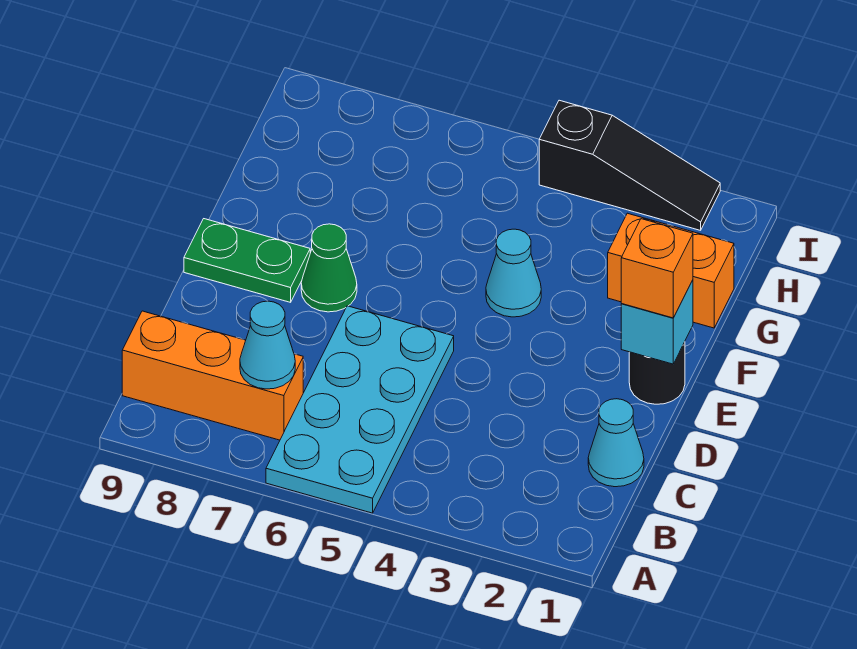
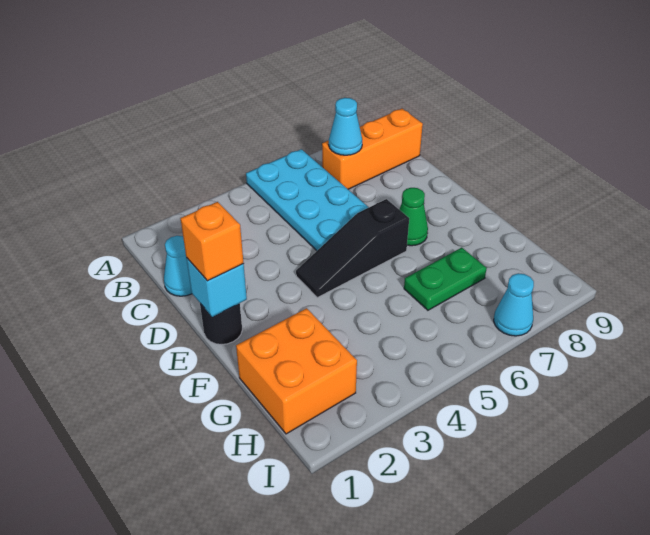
green 1x2 plate [184,219,310,302] -> green 1x2 plate moved to [404,248,487,310]
cyan 1x1 cone [486,229,541,317] -> cyan 1x1 cone moved to [494,273,534,336]
orange 1x2 brick [608,213,734,328] -> orange 2x2 brick [236,308,357,434]
black 1x3 slope [539,100,720,230] -> black 1x3 slope moved to [296,199,409,298]

